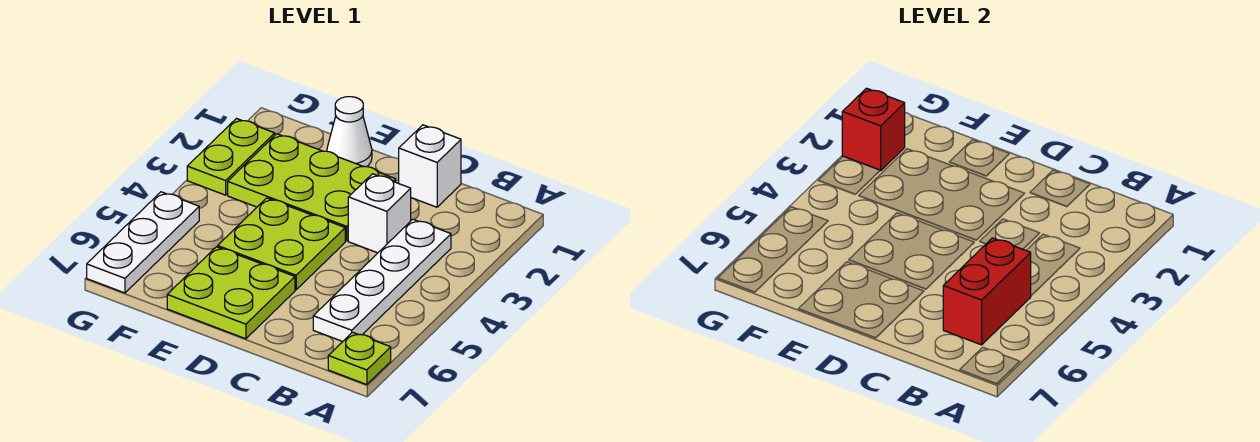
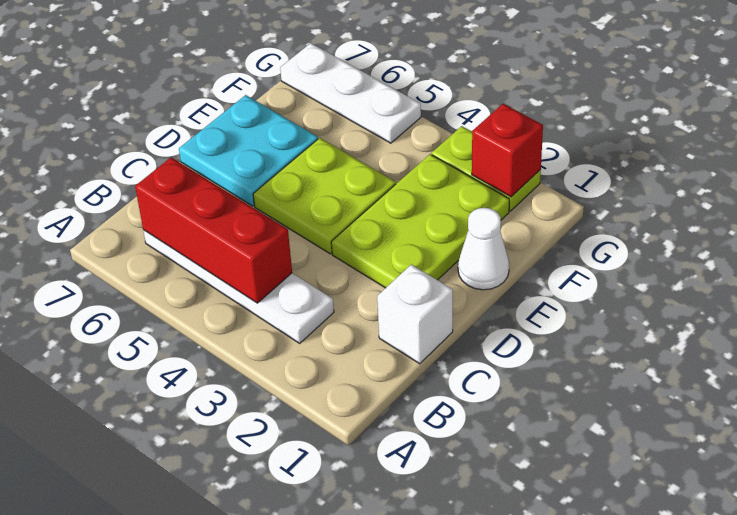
lime 1x1 plate [328,332,391,385] -> none
red 1x2 brick [943,238,1031,345] -> red 1x3 brick [135,158,292,303]
white 1x1 brick [348,174,411,253] -> none
lime 2x2 plate [167,247,295,339] -> cyan 2x2 plate [179,95,318,206]

